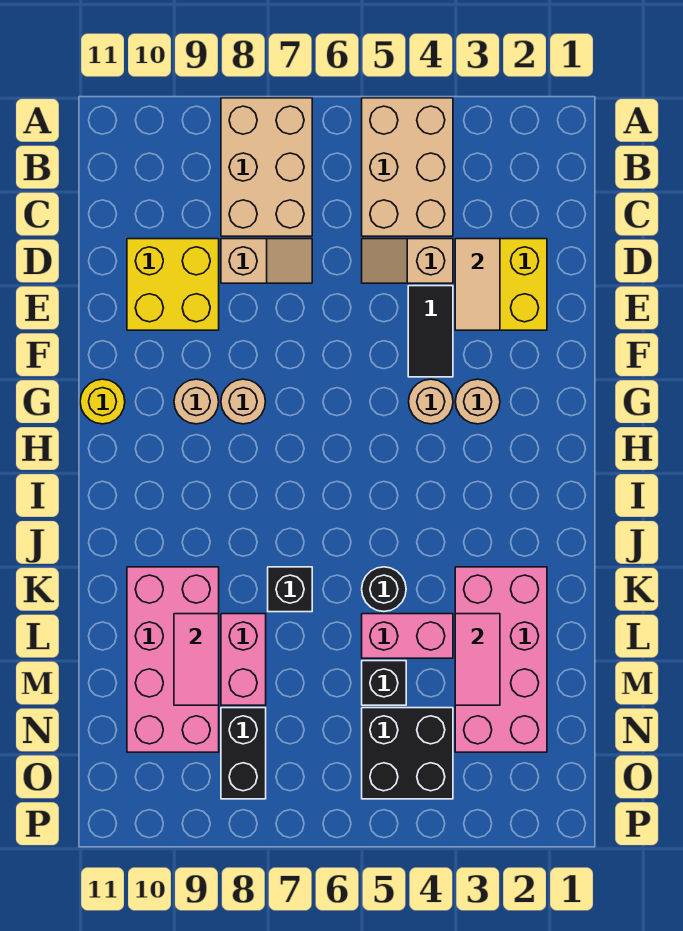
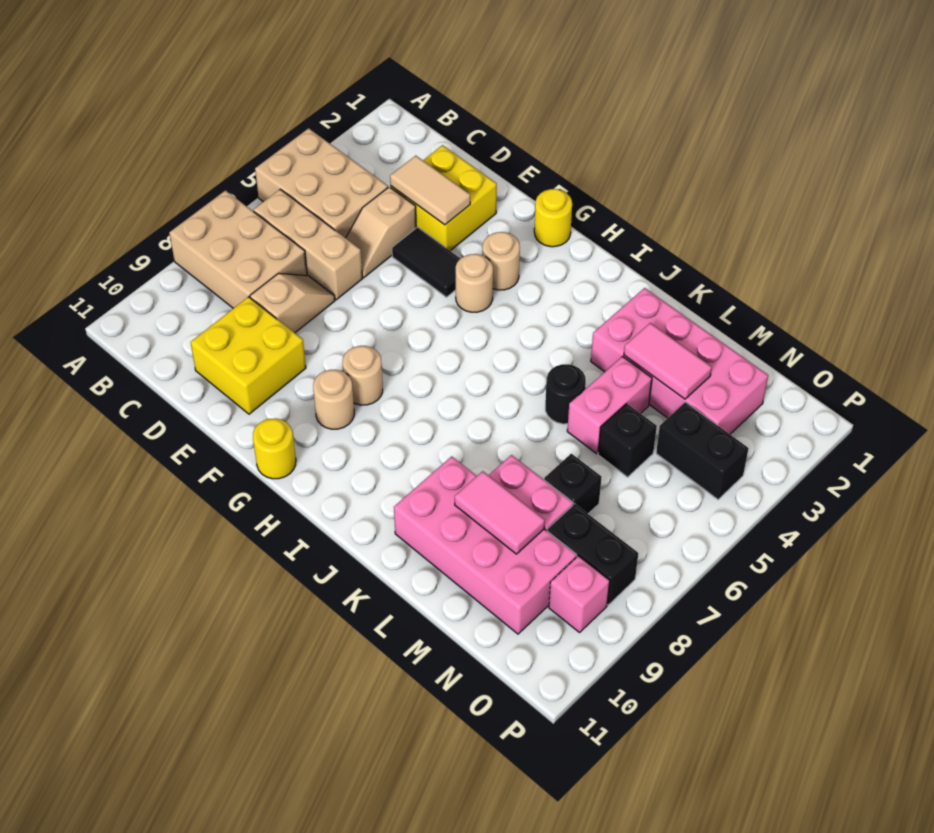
none -> tan 1x3 brick [253,189,362,300]
none -> yellow 1x1 round brick [534,189,572,247]
black 1x1 brick [268,567,312,612] -> black 1x1 brick moved to [544,454,601,514]
black 2x2 brick [362,708,453,799] -> black 1x2 brick [656,402,749,499]
none -> pink 1x1 brick [549,556,610,632]

